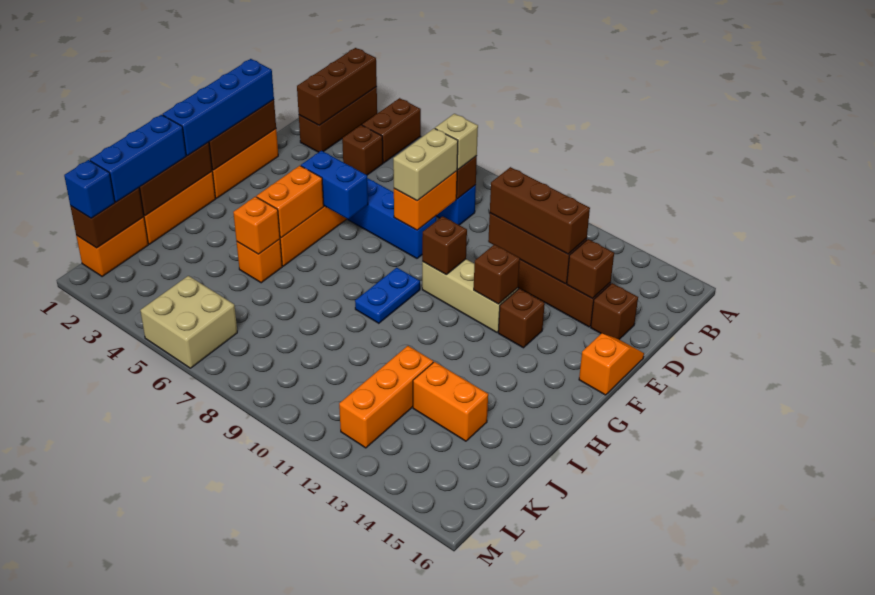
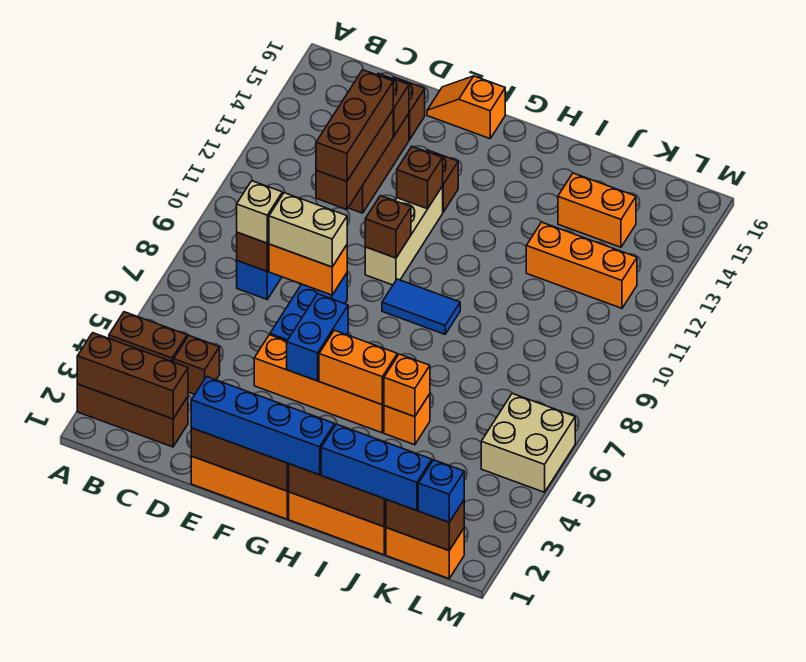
blue 1x2 plate [355,268,420,323] -> blue 1x2 tile [382,279,460,334]
orange 1x2 brick [413,362,488,441] -> orange 1x2 brick turned to [558,173,636,247]

